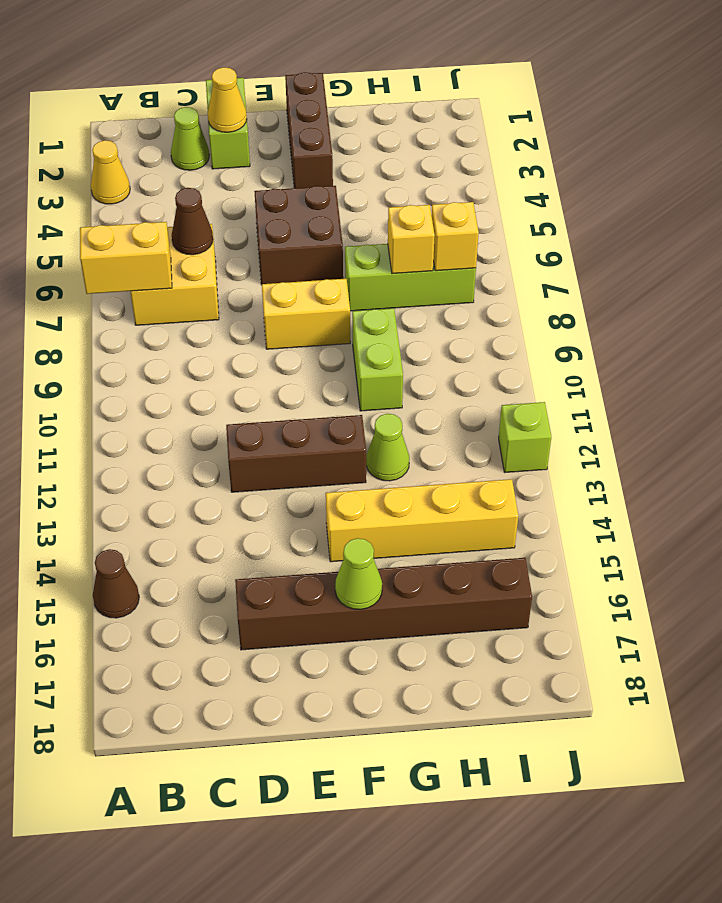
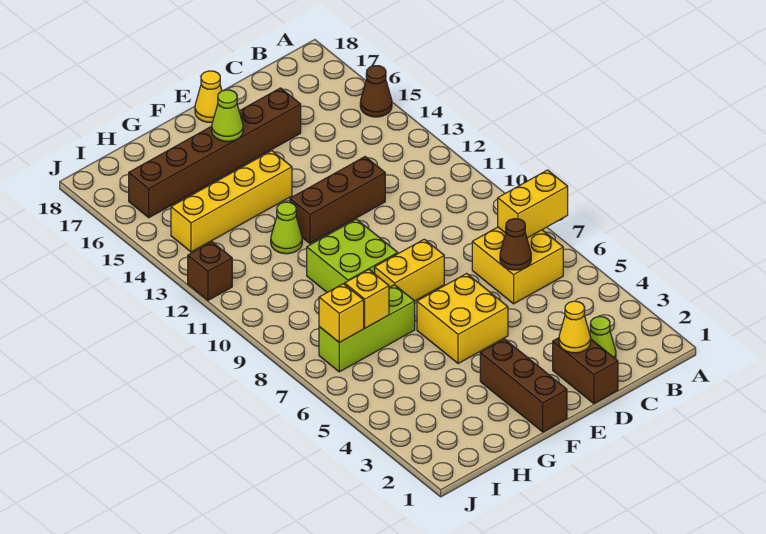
yellow 1x1 cone [91,140,130,204] -> yellow 1x1 cone moved to [195,71,222,122]
lime 1x2 brick [206,78,250,169] -> brown 1x2 brick [553,338,618,404]
brown 2x2 brick [254,186,343,285] -> yellow 2x2 brick [417,274,508,364]
lime 1x2 brick [352,308,403,411] -> lime 2x2 brick [307,219,398,292]
lime 1x1 brick [499,402,551,472] -> brown 1x1 brick [188,242,232,300]

